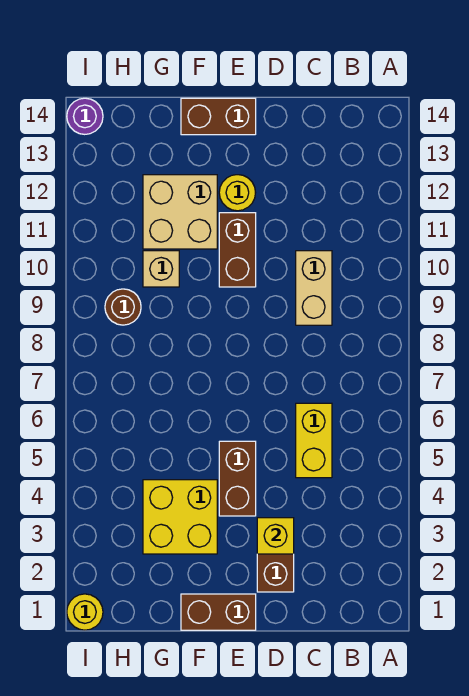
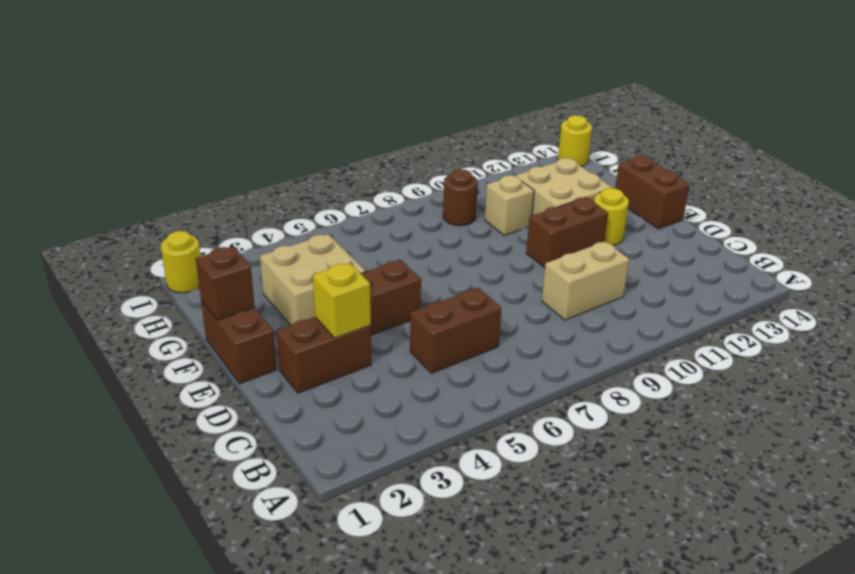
yellow 1x2 brick [296,403,332,478] -> brown 1x2 brick [410,288,501,373]
none -> brown 1x1 brick [196,247,255,320]
yellow 2x2 brick [143,480,217,554] -> tan 2x2 brick [260,234,365,325]
purple 1x1 round brick [67,98,103,134] -> yellow 1x1 round brick [558,115,592,166]

